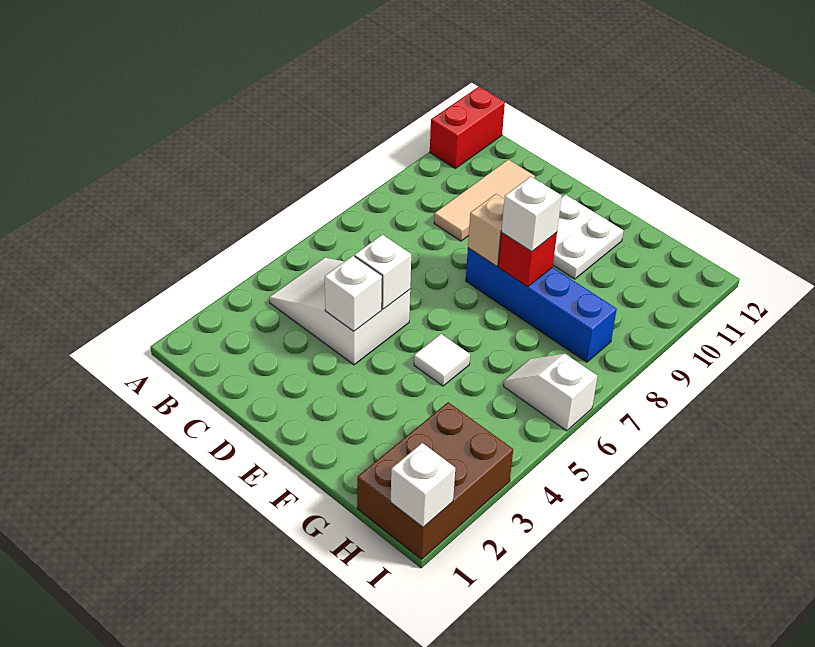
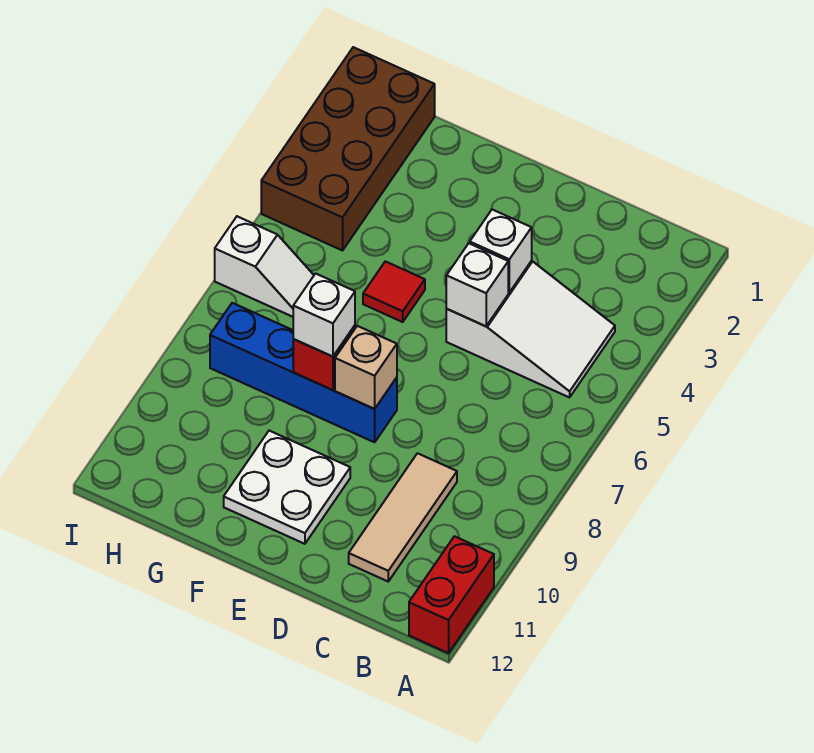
white 1x1 tile [414,334,470,386] -> red 1x1 tile [363,261,425,322]
brown 2x3 brick [357,402,513,559] -> brown 2x4 brick [261,47,435,251]
white 1x1 brick [391,443,455,527] -> none

